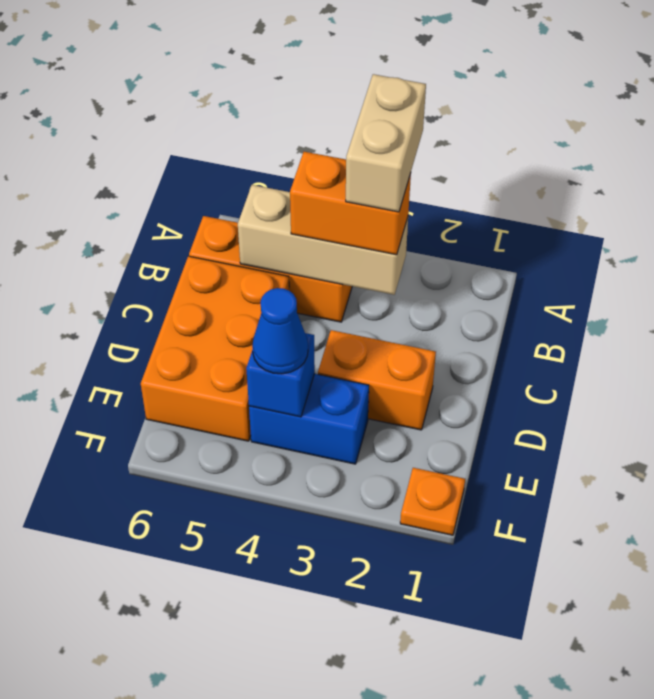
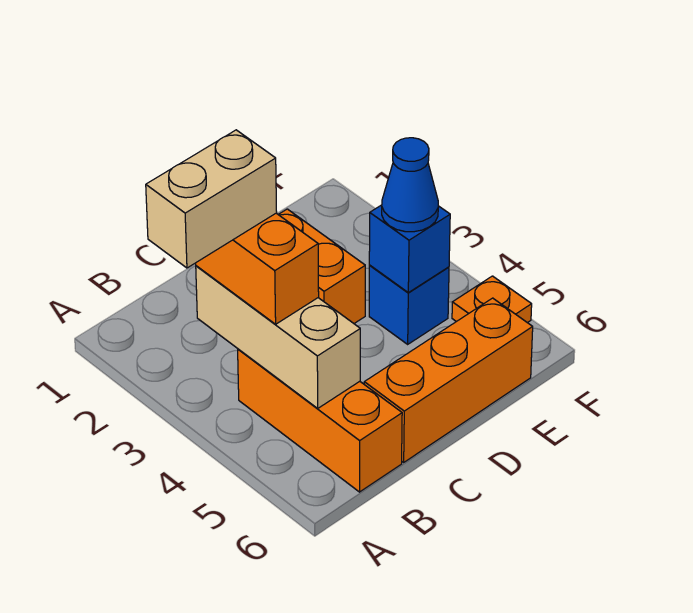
orange 2x3 brick [141,256,289,441] -> orange 1x3 brick [364,298,533,462]
blue 1x2 brick [249,374,369,464] -> blue 1x1 brick [369,266,449,344]
orange 1x1 plate [400,468,465,535] -> orange 1x1 plate moved to [452,276,532,323]

